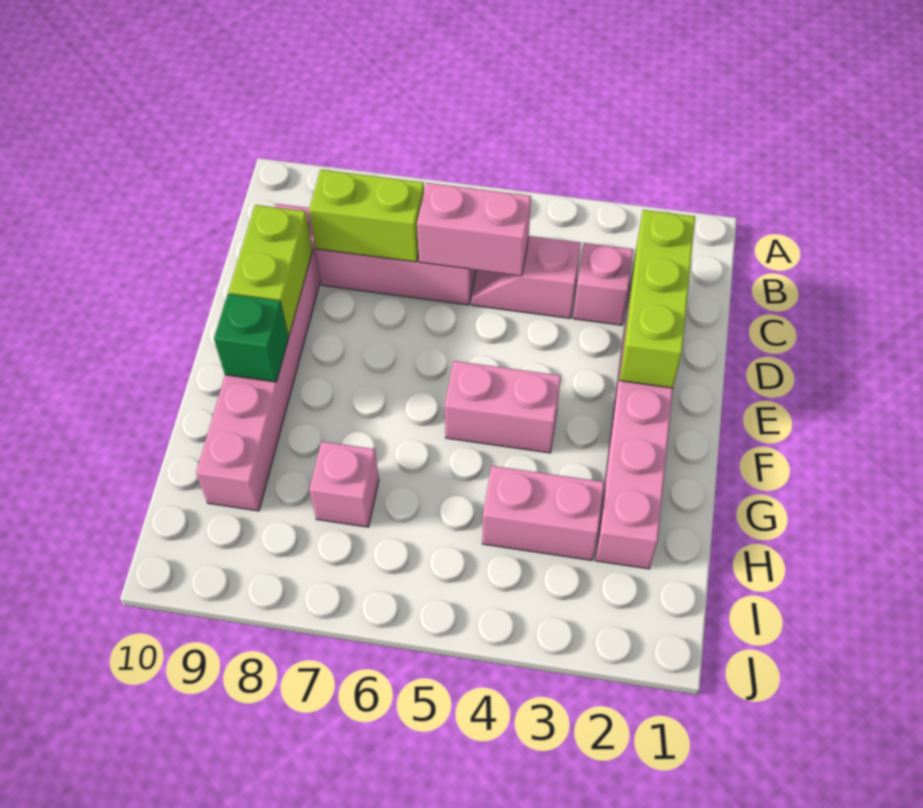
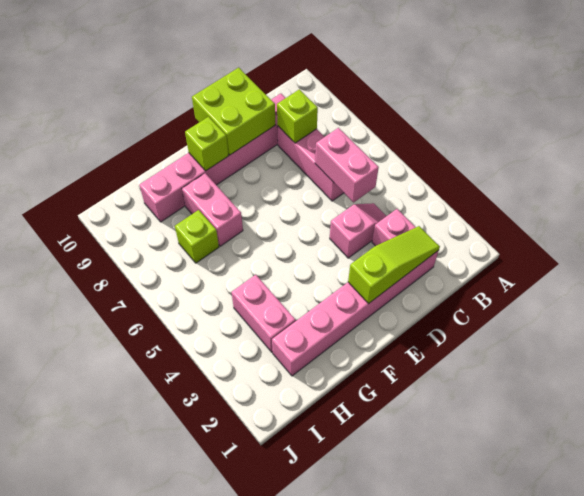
lime 1x3 brick [620,210,695,388] -> lime 1x3 slope [348,226,440,304]
pink 1x2 slope [472,236,581,318] -> pink 1x2 slope turned to [330,203,386,258]
lime 1x2 brick [309,170,424,262] -> lime 1x1 brick [277,89,318,143]
lime 1x2 brick [228,205,313,336] -> lime 2x2 brick [192,68,275,155]
pink 1x2 brick [445,361,561,453] -> pink 1x2 brick moved to [182,173,243,246]
green 1x1 brick [214,294,289,382] -> lime 1x1 brick [185,117,229,171]
pink 1x1 brick [309,441,379,527] -> lime 1x1 brick [175,210,219,263]

